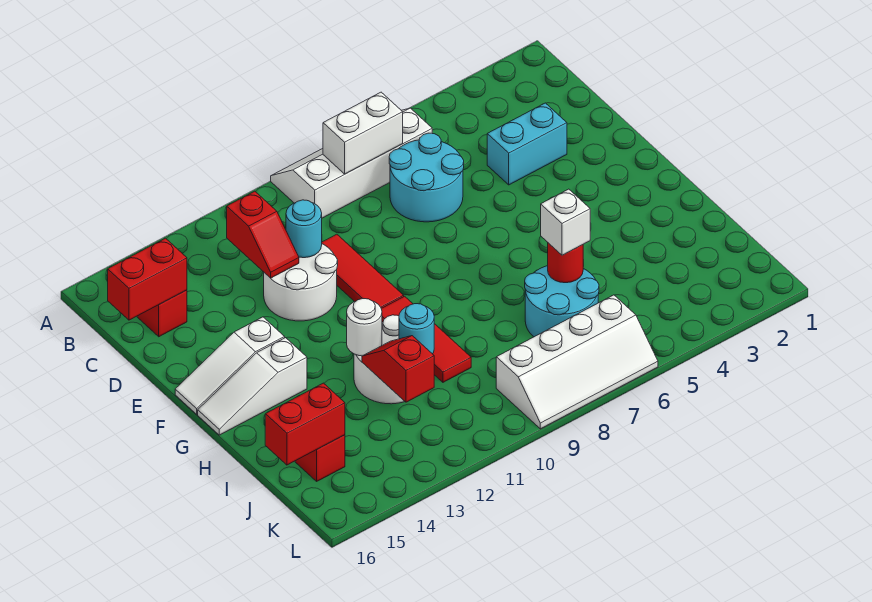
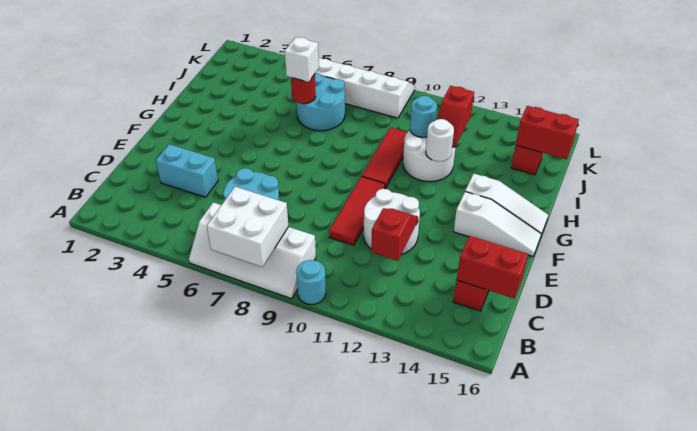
white 1x2 brick [323,92,403,174] -> white 2x2 brick [207,187,288,267]
cyan 1x1 round brick [286,200,322,258] -> cyan 1x1 round brick moved to [296,260,326,305]

